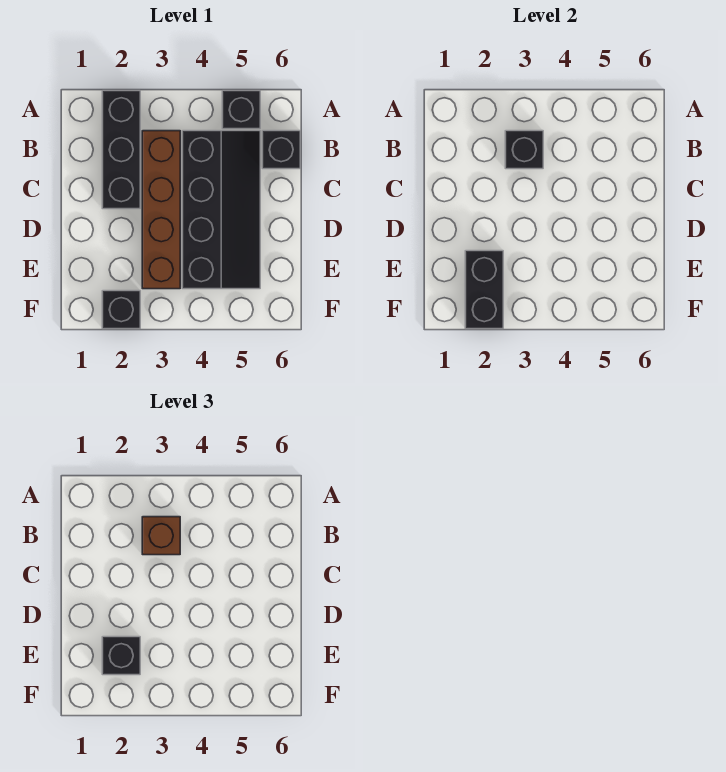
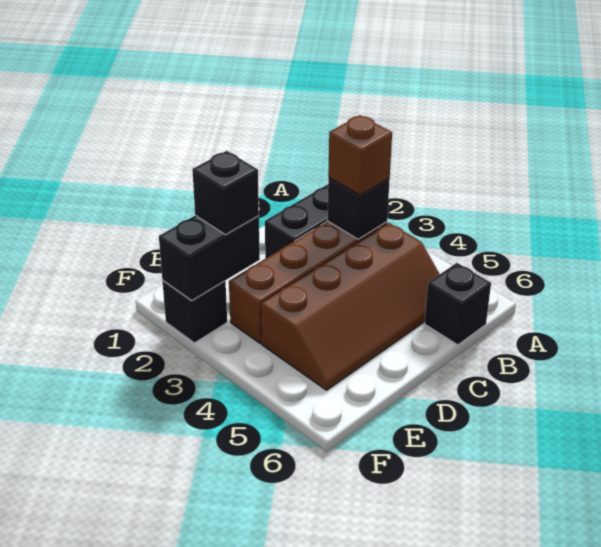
black 1x1 brick [222,91,260,129] -> none
black 2x4 slope [182,131,260,289] -> brown 2x4 slope [261,223,439,390]

